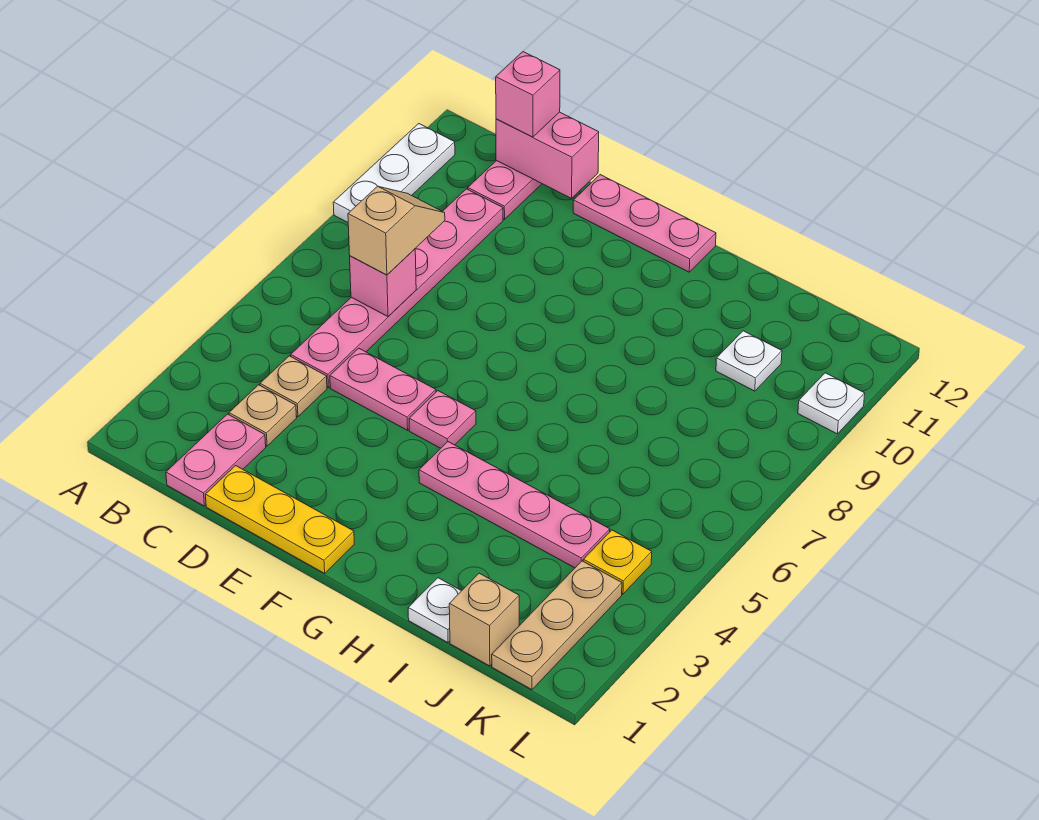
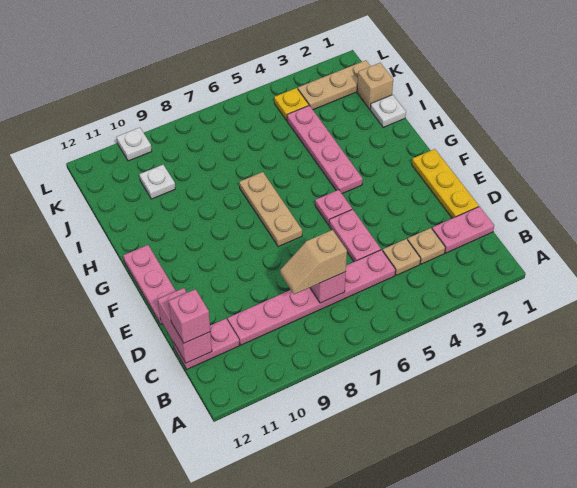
white 1x3 plate [333,124,455,222] -> none
none -> tan 1x3 plate [239,172,302,247]

